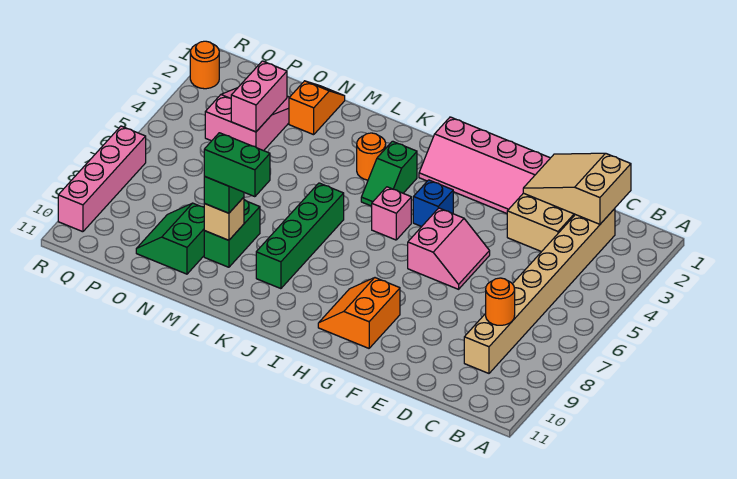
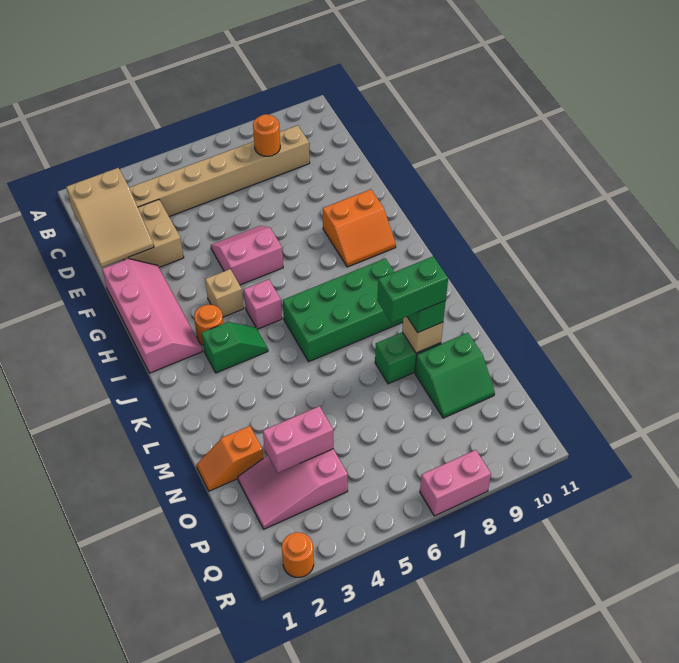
blue 1x1 brick [413,180,453,227] -> tan 1x1 brick [205,269,244,317]
orange 1x1 round brick [357,133,386,180] -> orange 1x1 round brick moved to [194,305,224,345]
green 1x4 brick [256,183,344,289] -> green 2x4 brick [283,258,403,362]
green 1x2 brick [204,133,270,197] -> green 1x2 brick turned to [377,256,448,323]
pink 1x4 brick [58,126,146,232] -> pink 1x2 brick [420,450,491,516]

